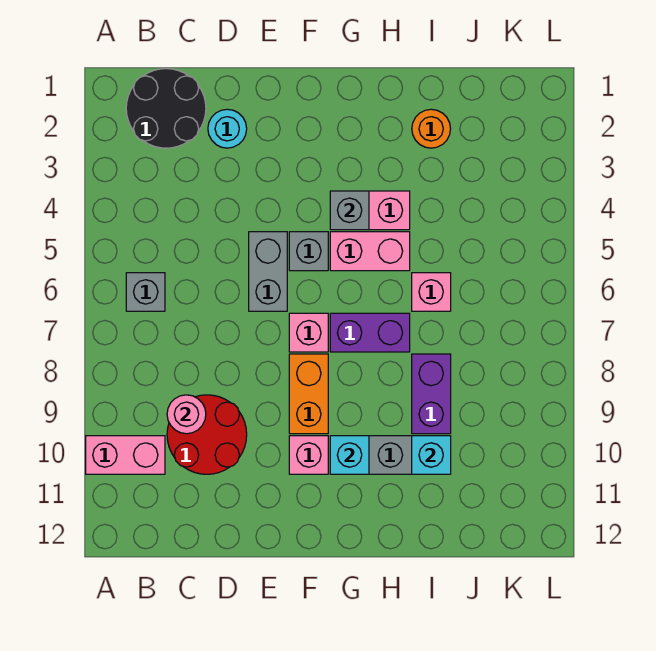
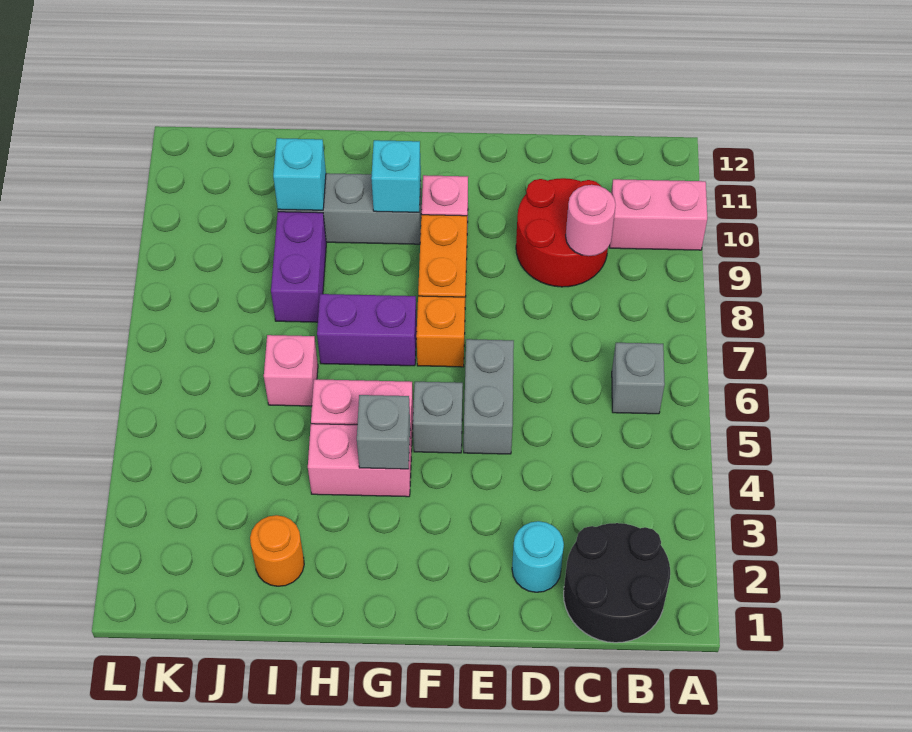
pink 1x1 brick [289,313,328,352] -> orange 1x1 brick [416,296,465,367]

